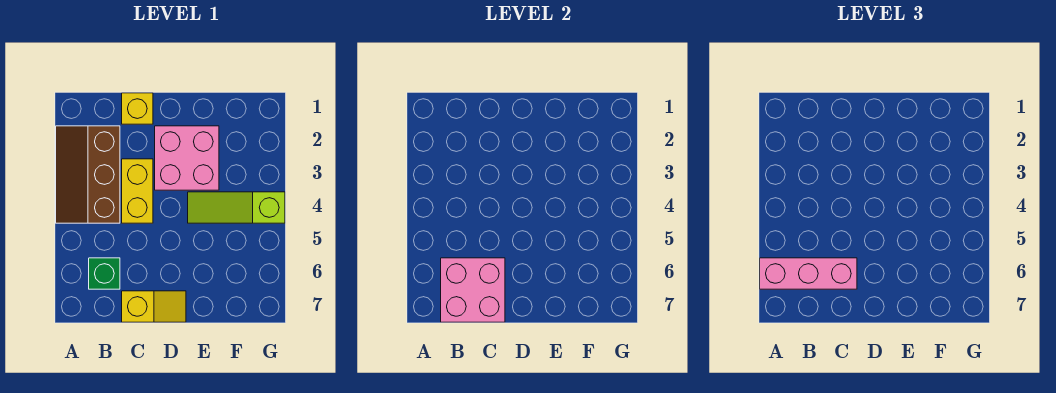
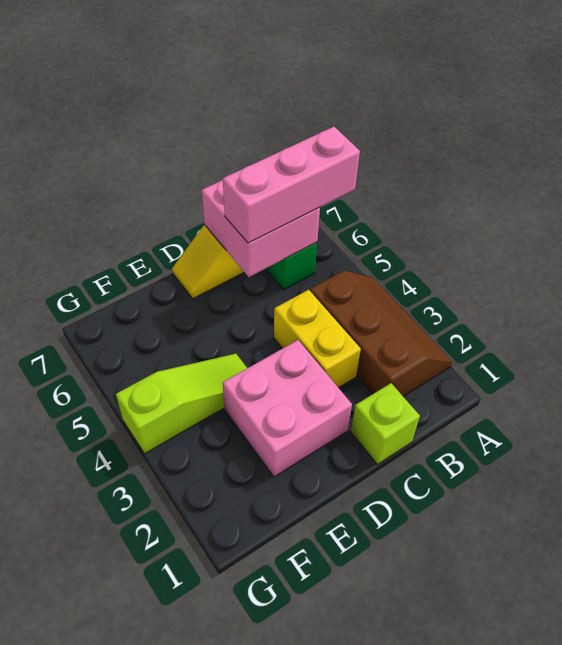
yellow 1x1 brick [122,93,153,124] -> lime 1x1 brick [351,383,420,464]

